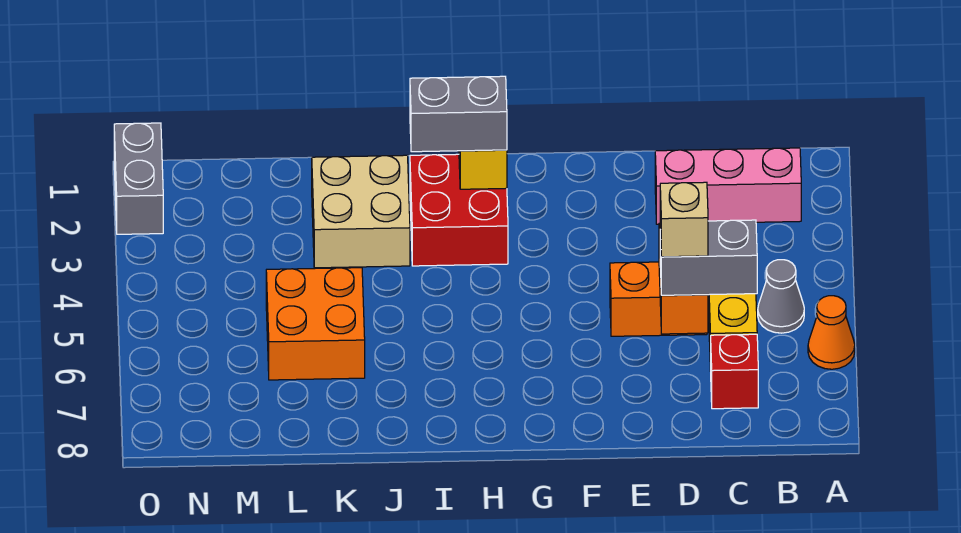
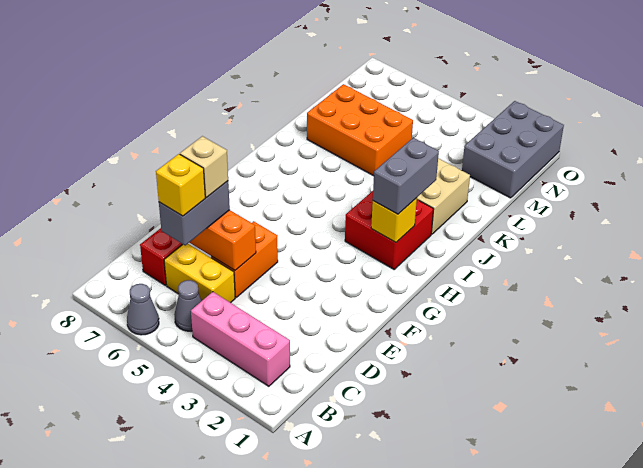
orange 1x1 cone [808,296,855,369] -> grey 1x1 cone [127,284,159,335]
pink 1x3 brick [655,148,801,224] -> pink 1x3 brick turned to [191,292,290,386]
none -> yellow 1x1 brick [156,154,205,216]
orange 2x2 brick [266,268,365,380] -> orange 2x3 brick [307,84,413,176]
grey 1x2 brick [114,123,163,234] -> grey 2x3 brick [462,101,564,198]

